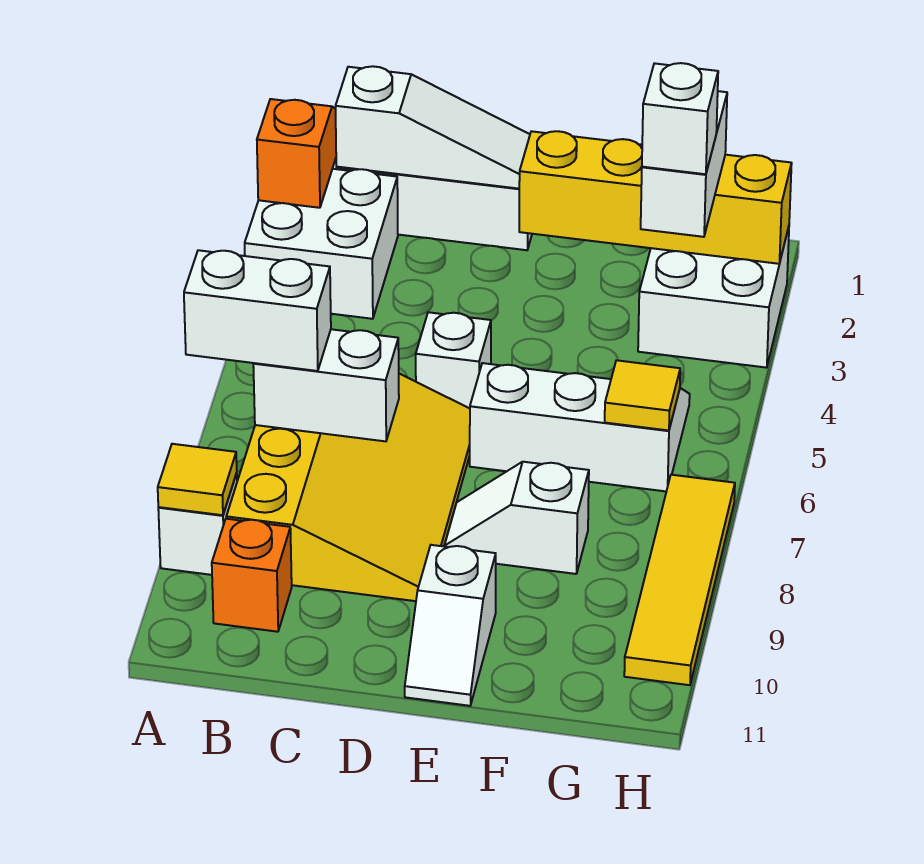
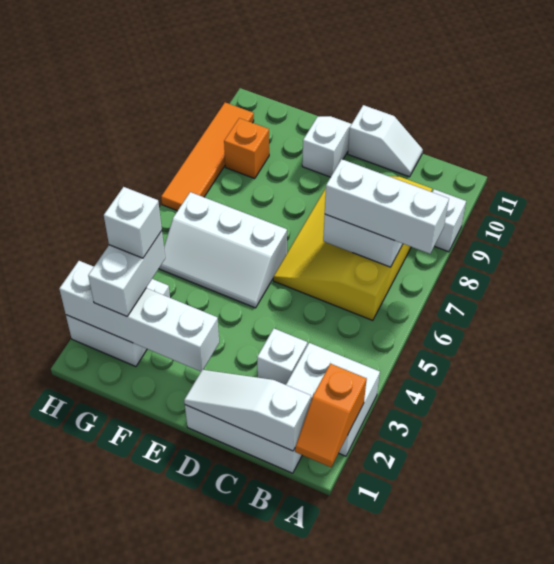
white 1x2 brick [184,250,331,371] -> white 1x3 brick [325,159,449,254]
yellow 1x1 tile [158,444,237,515] -> none
orange 1x1 brick [212,519,292,632] -> orange 1x1 brick moved to [224,118,269,178]
white 1x1 brick [416,312,491,408] -> white 1x1 brick moved to [257,329,307,385]
yellow 1x4 brick [519,131,792,264] -> white 1x4 brick [59,261,219,371]
white 1x2 slope [444,462,589,574] -> white 1x2 slope moved to [348,105,423,177]
yellow 1x1 tile [605,360,680,431] -> none
yellow 1x4 tile [624,475,735,685] -> orange 1x4 tile [161,103,254,211]

